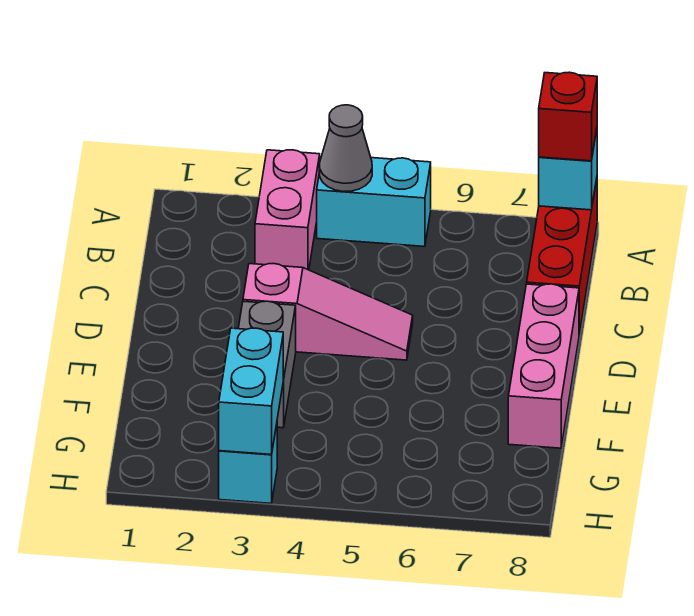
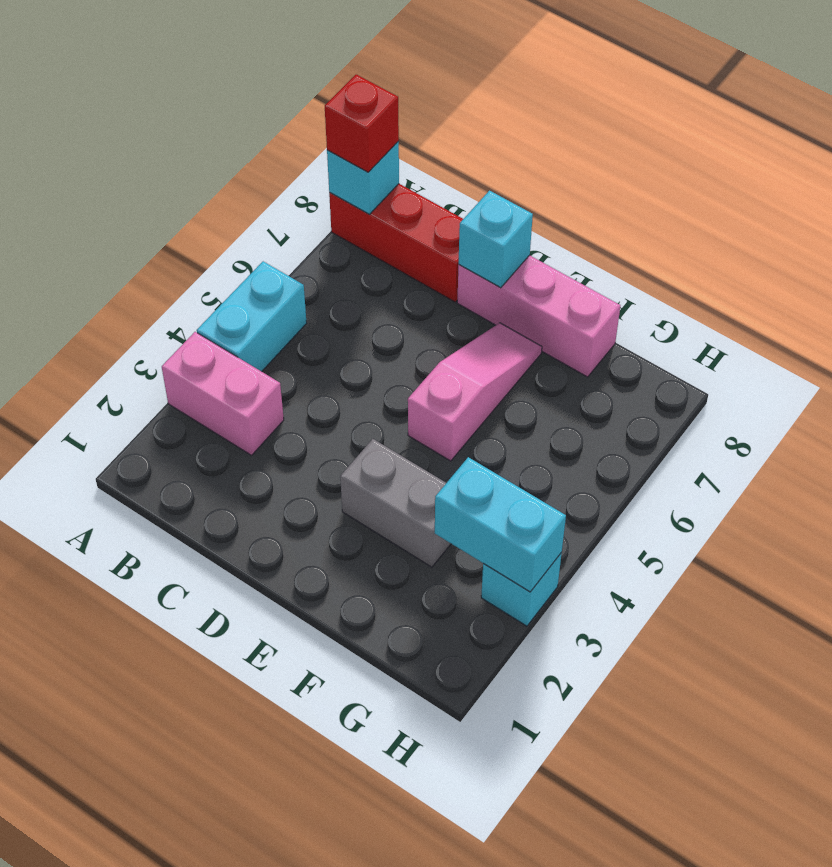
grey 1x1 cone [319,105,372,191] -> none
pink 1x3 slope [243,264,413,360] -> pink 1x3 slope moved to [408,323,542,461]
none -> cyan 1x1 brick [459,191,533,288]

